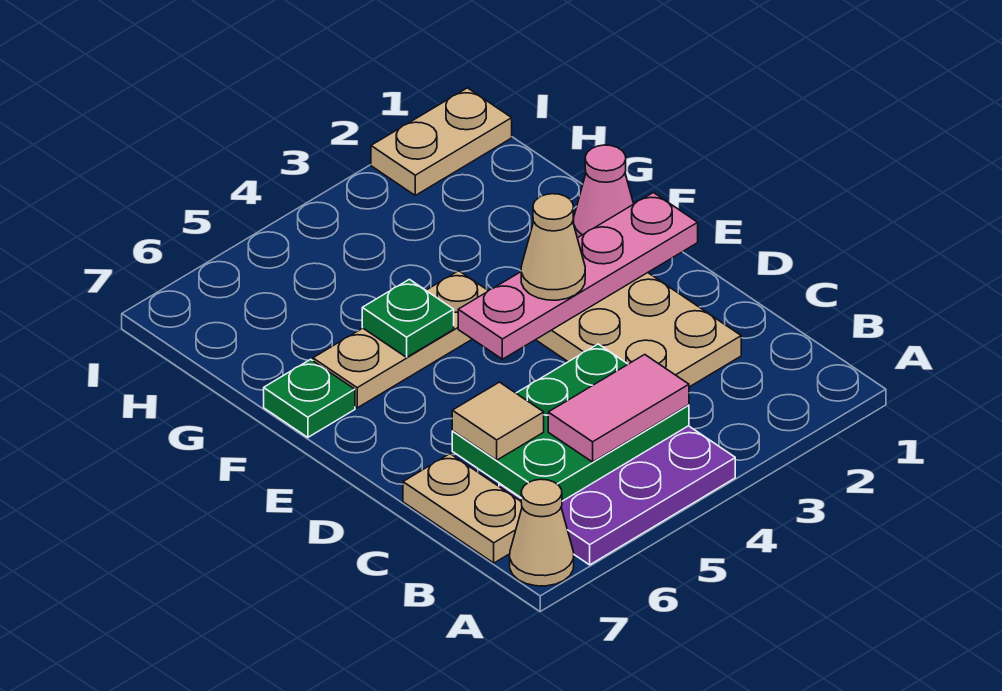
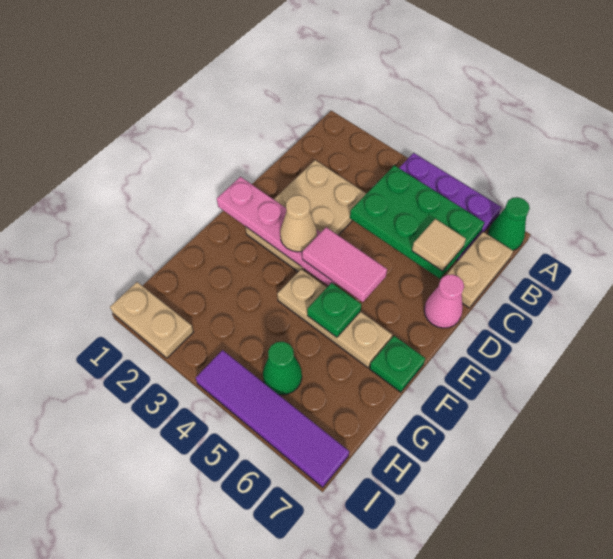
tan 1x1 cone [510,479,574,586] -> green 1x1 cone [488,197,530,250]
pink 1x2 tile [548,355,689,462] -> pink 1x2 tile moved to [302,227,387,302]
pink 1x1 cone [574,145,634,238] -> pink 1x1 cone moved to [424,274,464,328]
none -> green 1x1 cone [263,342,302,395]
none -> purple 1x4 tile [196,350,349,487]

